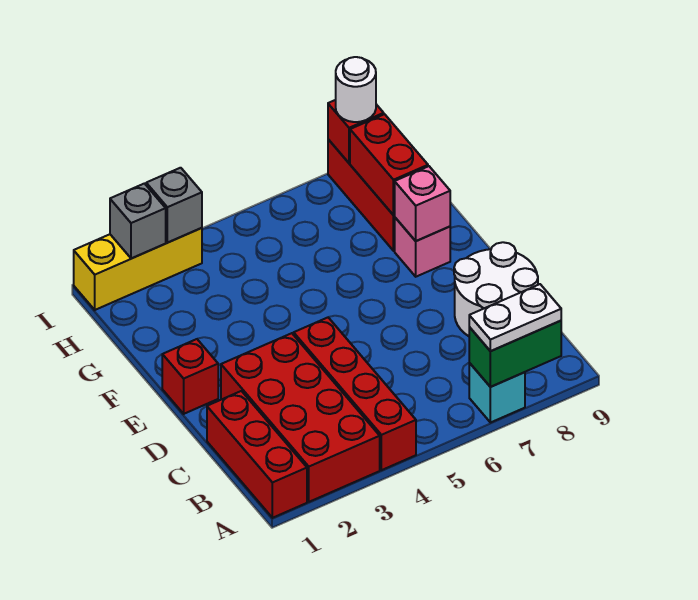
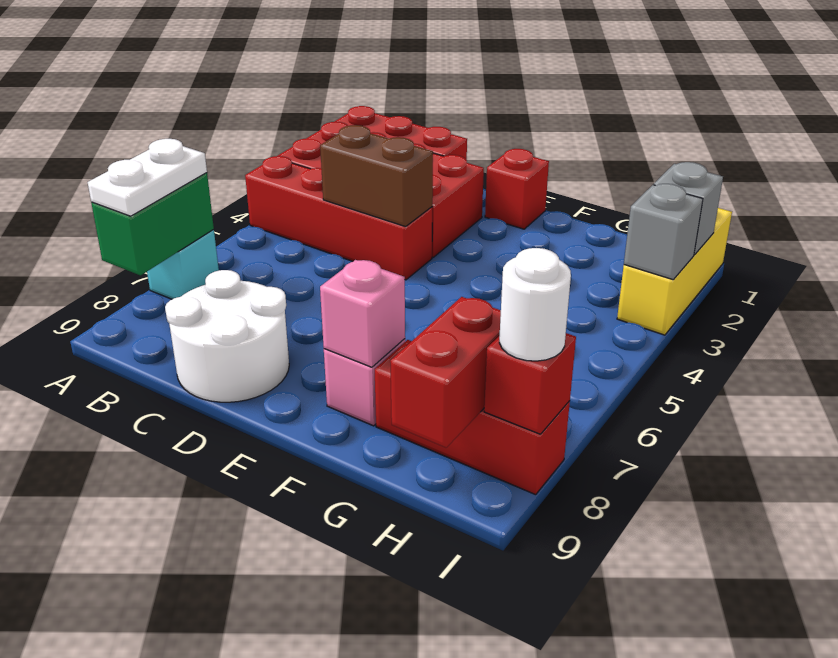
none -> brown 1x2 brick [320,125,433,227]
red 1x2 brick [350,114,428,215] -> red 1x2 brick turned to [390,297,501,448]

